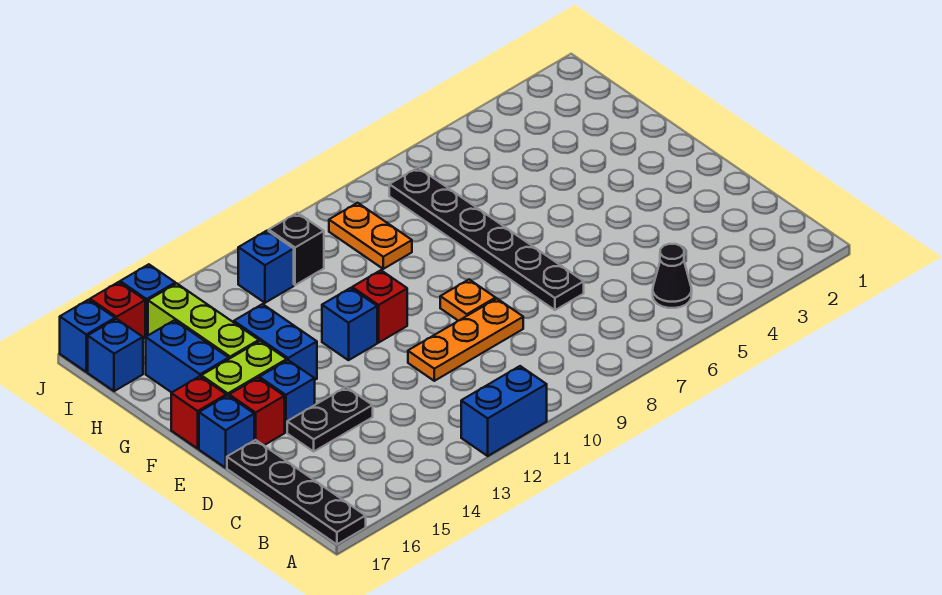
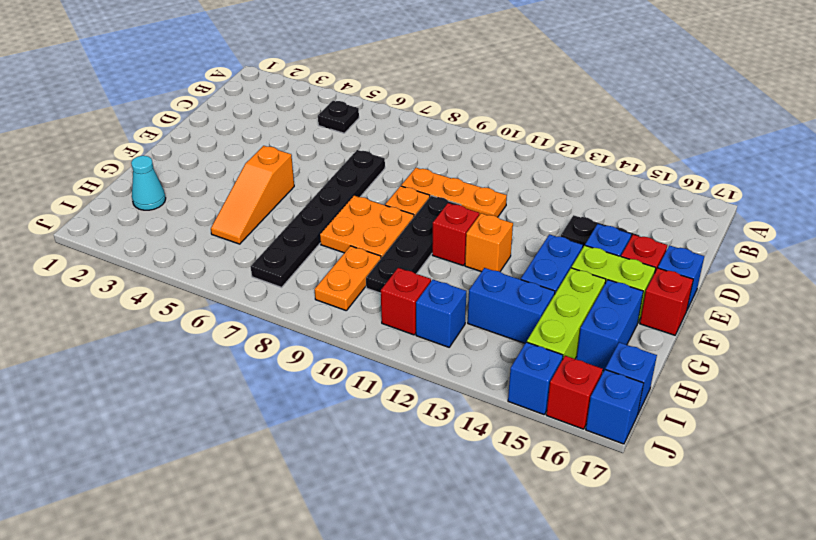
blue 1x2 brick [461,366,547,456] -> blue 1x2 brick moved to [468,268,555,343]
black 1x4 plate [227,440,366,544] -> black 1x4 plate moved to [366,196,460,293]
black 1x1 cone [653,244,692,308] -> black 1x1 plate [318,101,359,133]
none -> orange 1x3 slope [211,146,294,244]
none -> orange 2x2 plate [320,196,414,258]
blue 1x1 brick [322,288,377,360] -> orange 1x1 brick [465,213,513,272]
none -> cyan 1x1 cone [131,156,166,210]
black 1x1 brick [269,213,324,285] -> red 1x1 brick [381,268,431,335]

